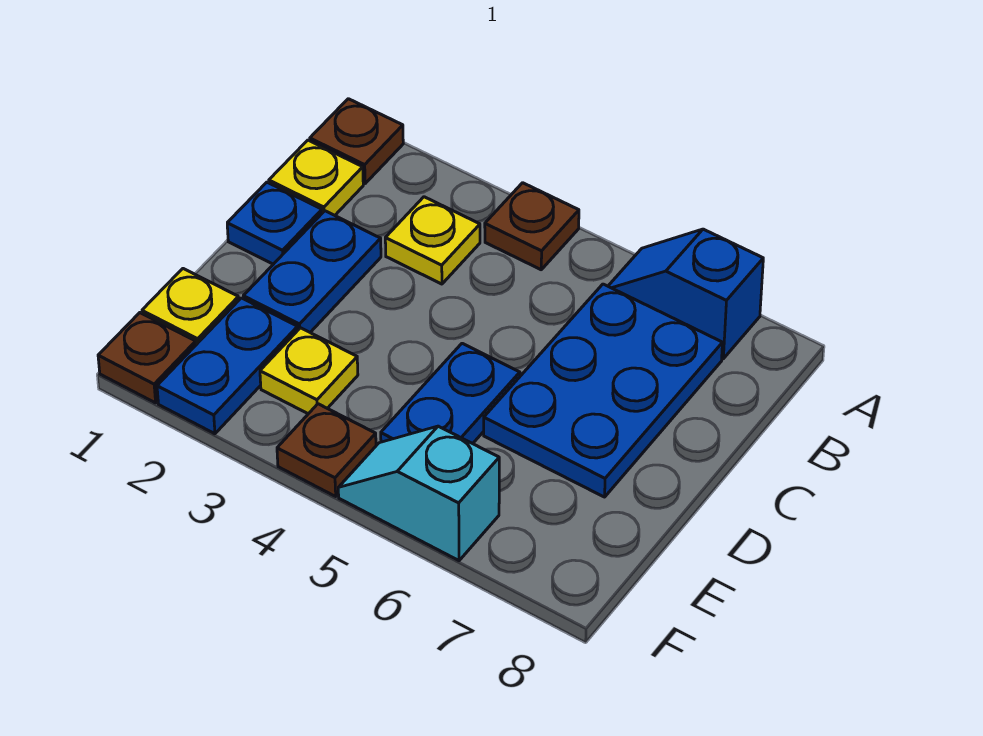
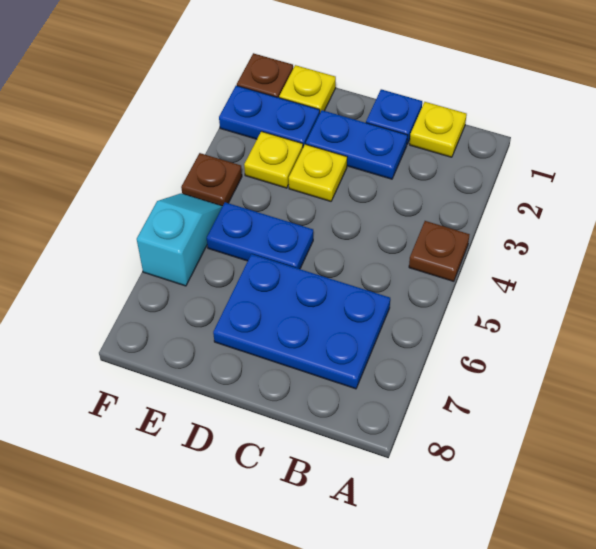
brown 1x1 plate [310,99,403,183] -> none
blue 1x2 slope [608,229,763,359] -> none
yellow 1x1 plate [385,197,480,284] -> yellow 1x1 plate moved to [289,144,347,201]

